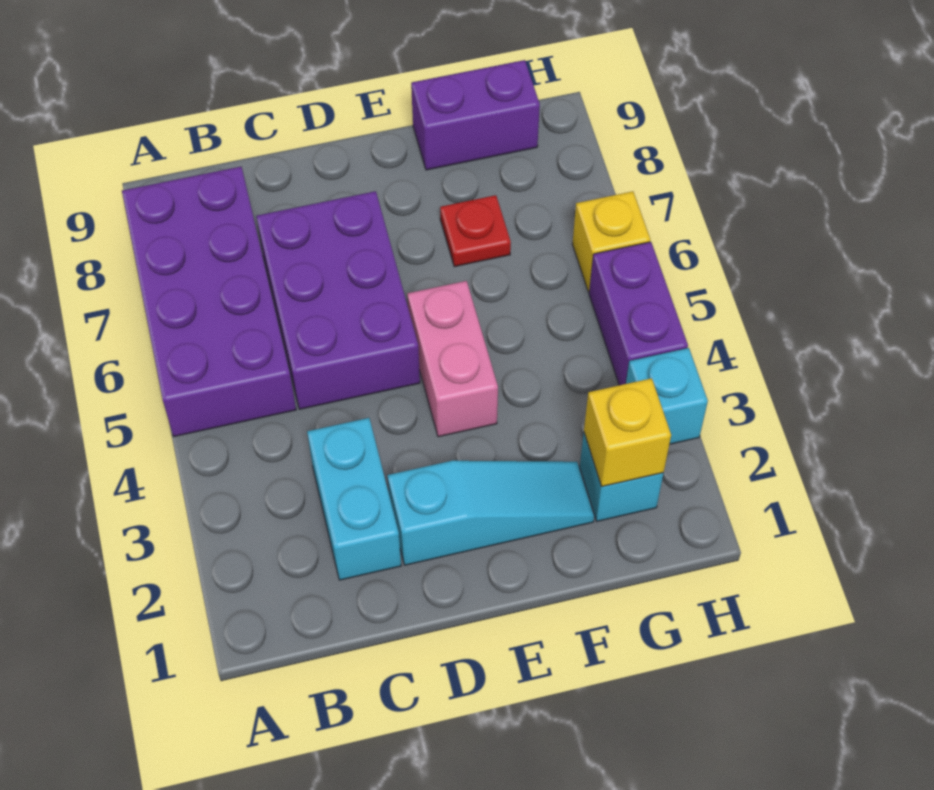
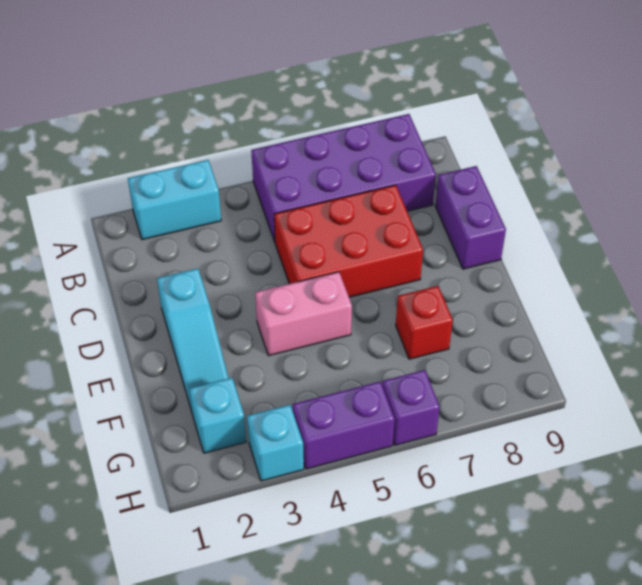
cyan 1x2 brick [307,418,401,580] -> cyan 1x2 brick moved to [128,160,221,240]
purple 2x3 brick [256,191,420,409] -> red 2x3 brick [274,185,423,297]
red 1x1 plate [440,195,511,267] -> red 1x1 brick [396,286,453,359]
purple 1x2 brick [411,60,540,170] -> purple 1x2 brick moved to [435,166,506,269]
yellow 1x1 brick [584,378,671,487] -> none
yellow 1x1 brick [572,191,650,292] -> purple 1x1 brick [382,370,440,445]

